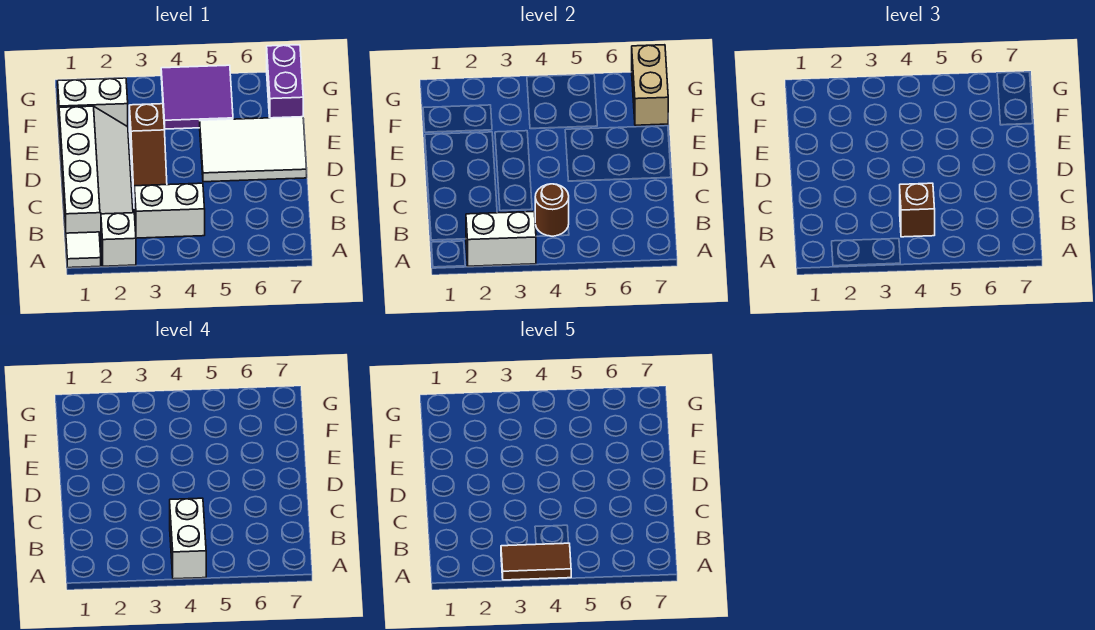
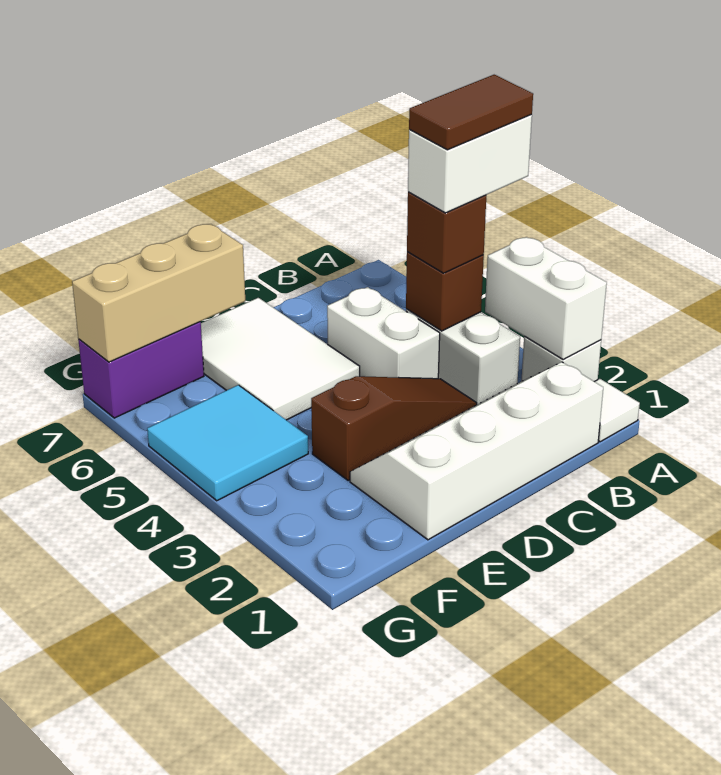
brown 1x2 tile [501,543,571,580] -> brown 1x2 tile turned to [409,75,533,150]
brown 1x1 round brick [535,184,569,236] -> brown 1x1 brick [406,252,484,331]
white 1x2 brick [58,78,128,127] -> white 1x2 brick moved to [327,287,440,379]
purple 2x2 tile [161,65,233,129] -> cyan 2x2 tile [147,385,308,501]
tan 1x2 brick [632,45,668,125] -> tan 1x3 brick [72,224,245,362]

